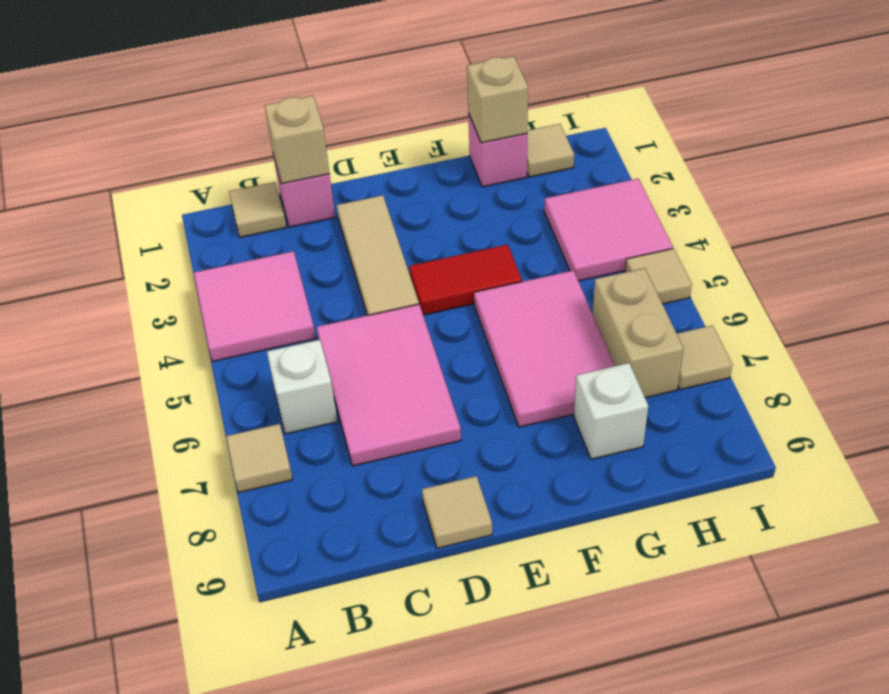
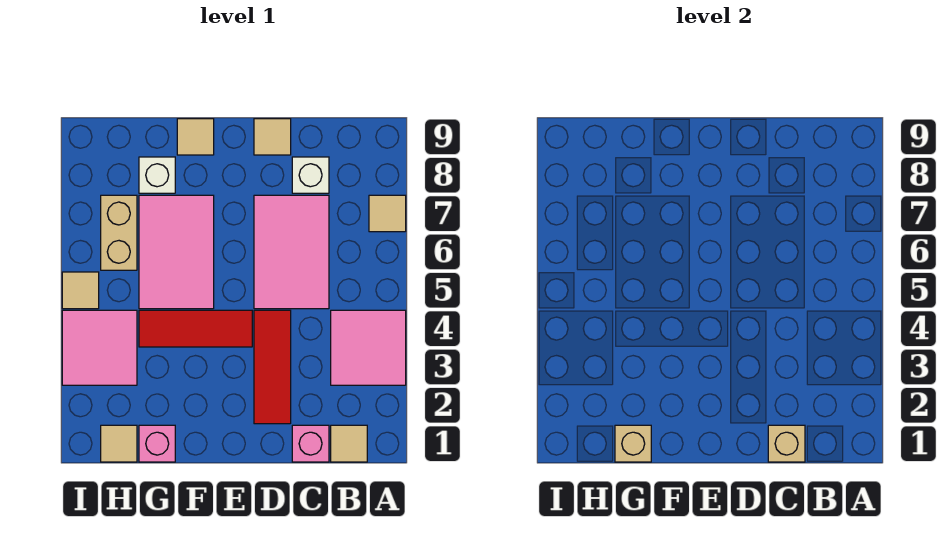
white 1x1 brick [267,340,338,434] -> white 1x1 brick moved to [292,157,329,193]
tan 1x3 tile [337,195,419,316] -> red 1x3 tile [254,310,291,424]
red 1x2 tile [409,245,522,315] -> red 1x3 tile [139,310,252,347]
tan 1x1 tile [677,325,732,390] -> tan 1x1 tile moved to [177,119,214,155]

